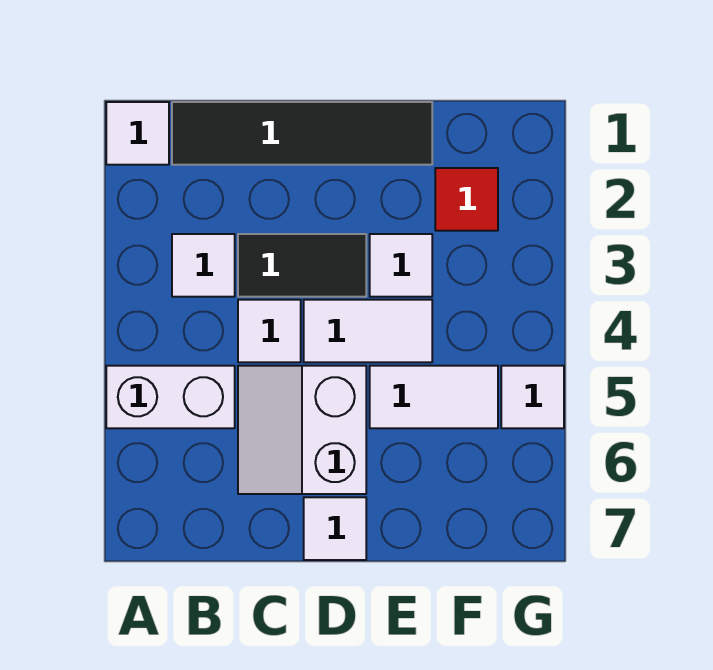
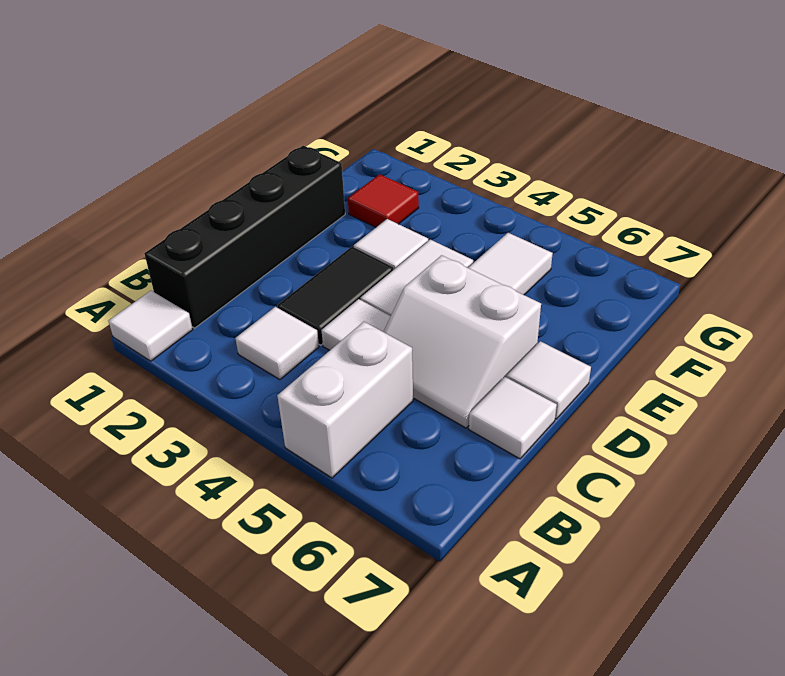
black 1x4 tile [172,102,432,165] -> black 1x4 brick [144,146,345,328]
white 1x1 tile [501,366,564,428] -> white 1x1 tile moved to [469,377,557,459]

